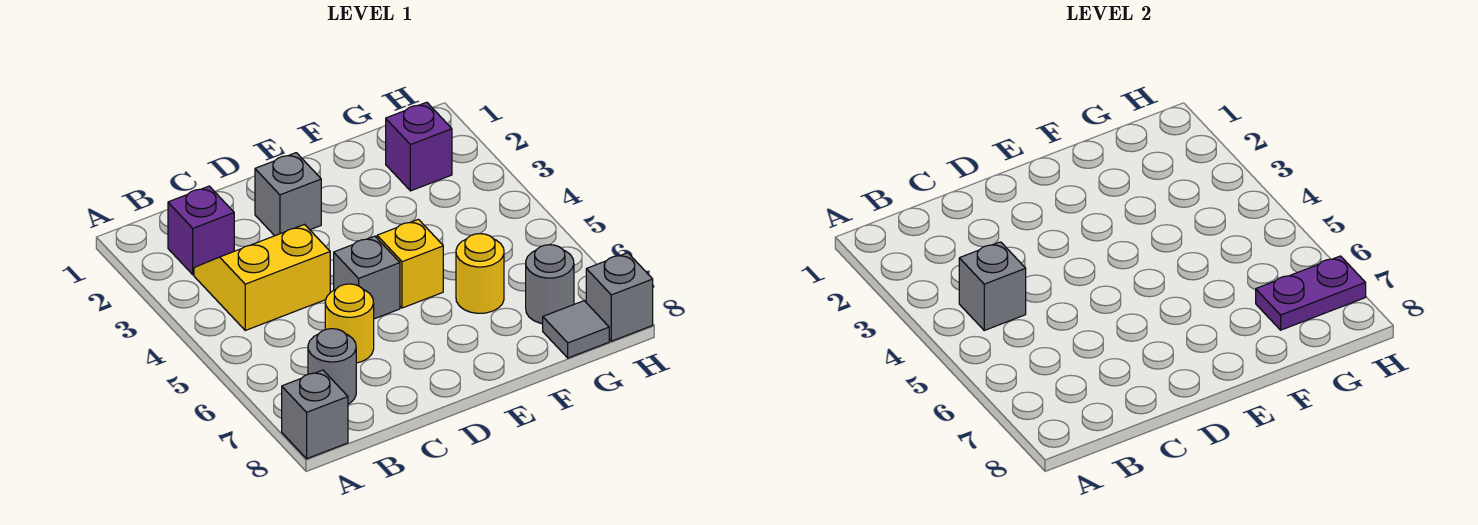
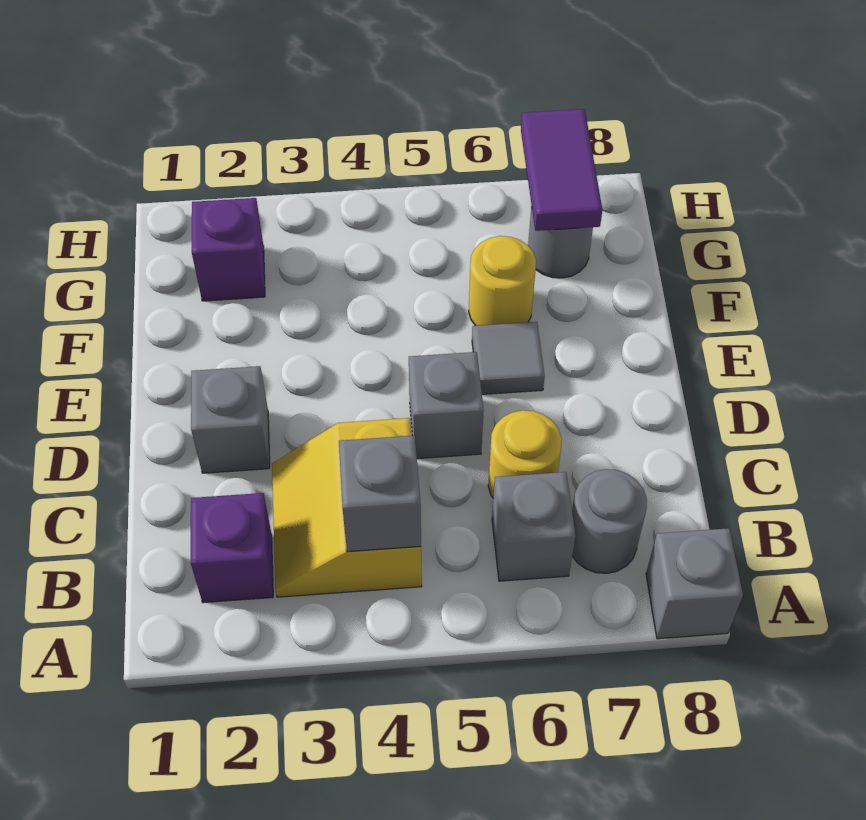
yellow 1x1 brick [377,219,443,308] -> none
purple 1x2 plate [1256,256,1366,330] -> purple 1x2 tile [521,109,602,231]
grey 1x1 tile [543,301,609,358] -> grey 1x1 tile moved to [472,322,545,394]
grey 1x1 brick [586,253,653,341] -> grey 1x1 brick moved to [492,472,576,581]

